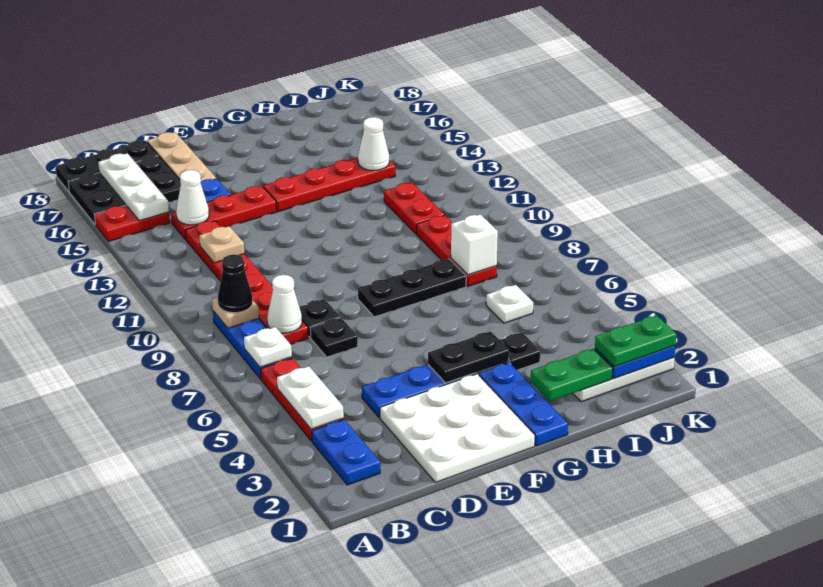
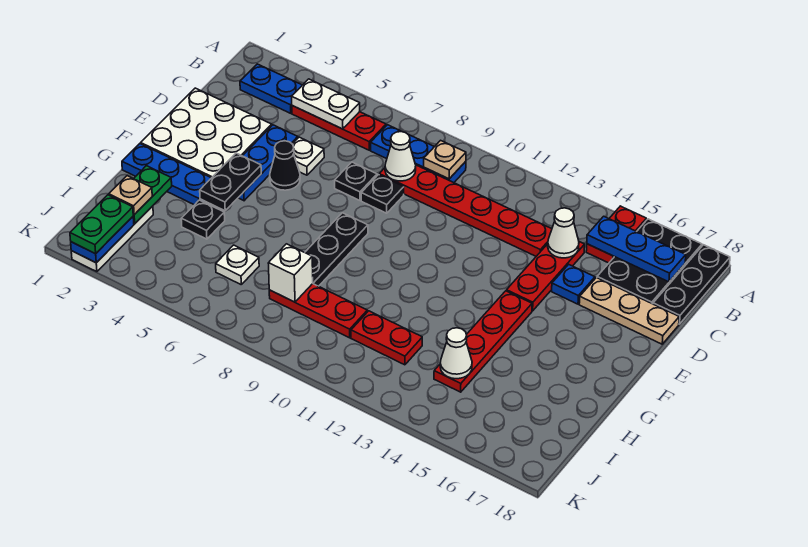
white 1x1 plate [244,327,292,367] -> white 1x1 plate moved to [293,137,324,175]
black 1x1 cone [218,255,253,313] -> black 1x1 cone moved to [270,141,300,190]
white 1x3 plate [98,153,169,221] -> blue 1x3 plate [587,216,686,282]
tan 1x1 plate [199,226,244,263] -> tan 1x1 plate moved to [109,176,152,215]

